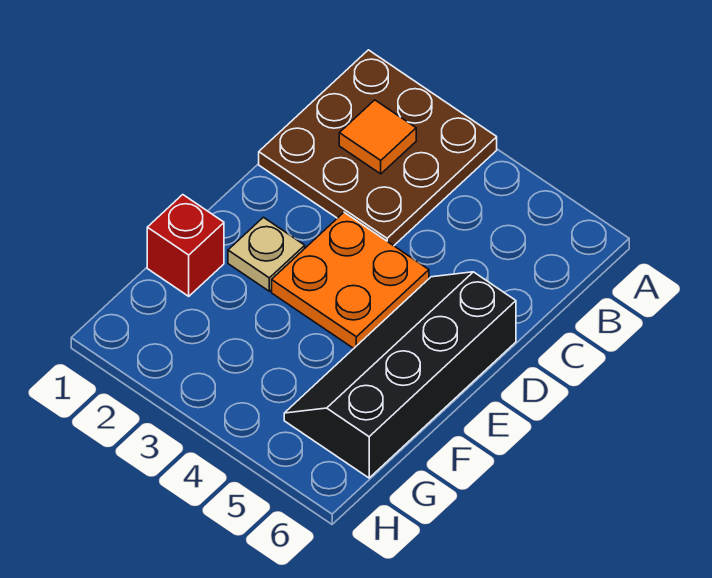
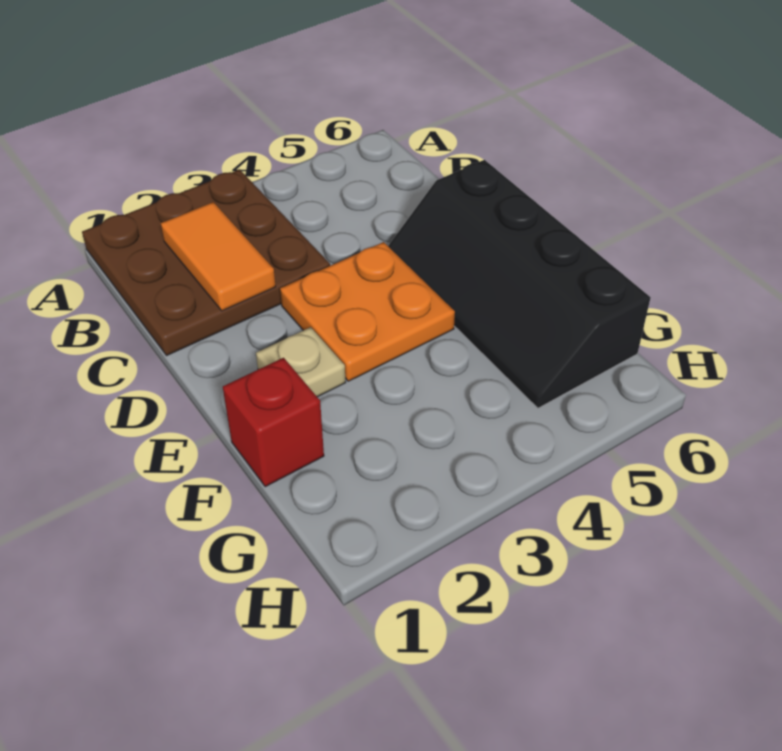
orange 1x1 tile [339,100,416,174] -> orange 1x2 tile [161,202,276,311]

